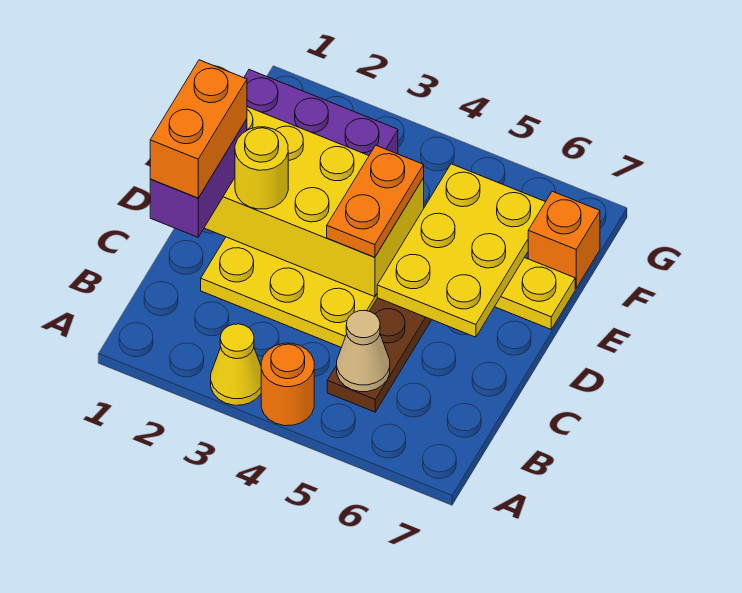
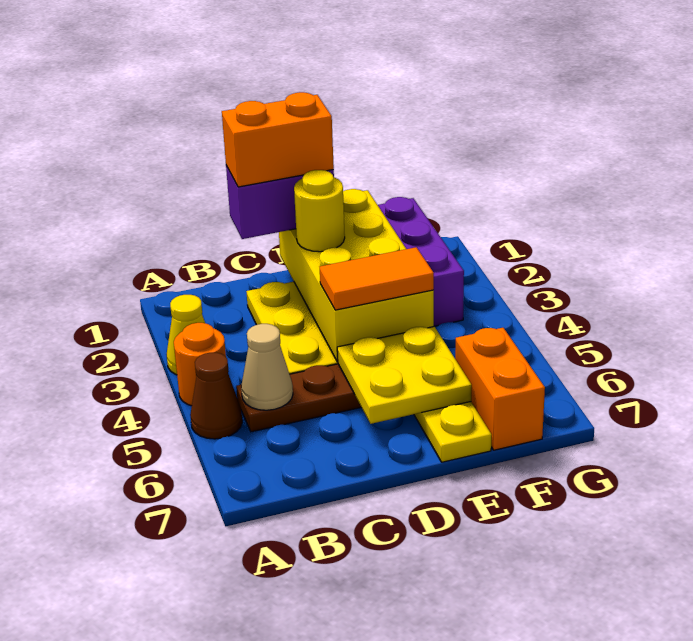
none -> brown 1x1 cone [190,353,242,439]
orange 1x2 plate [327,145,424,257] -> orange 1x2 tile [320,247,434,310]
yellow 2x3 plate [377,164,545,337] -> yellow 2x2 plate [337,327,472,424]
orange 1x1 brick [528,191,600,288] -> orange 1x2 brick [455,328,545,450]

